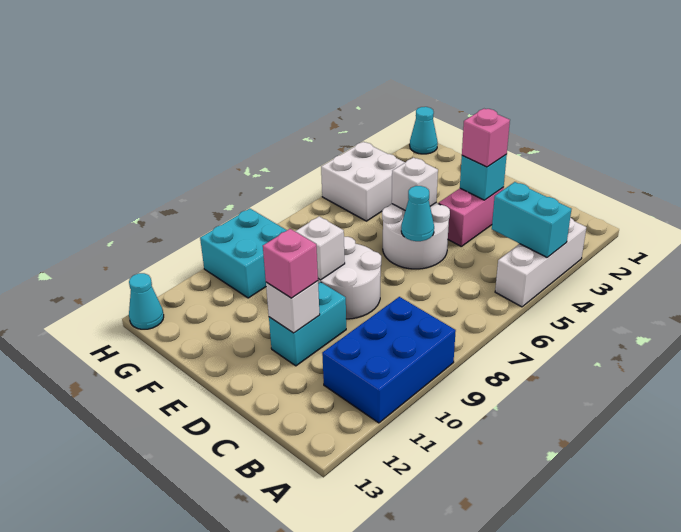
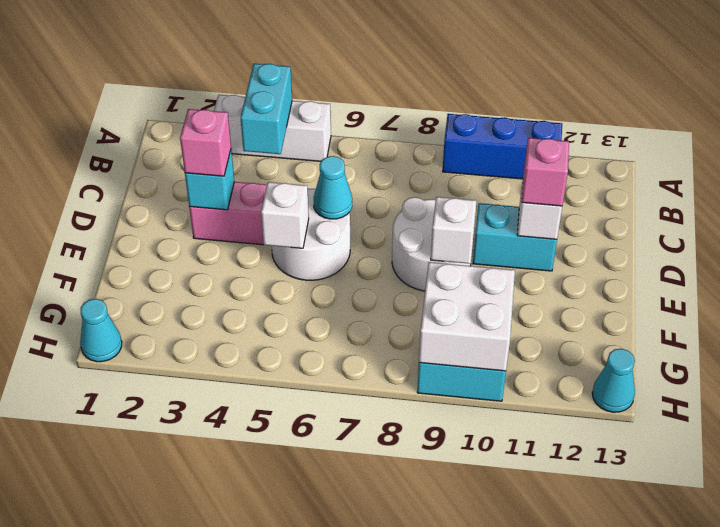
blue 2x3 brick [322,297,456,423] -> blue 1x3 brick [443,114,562,179]
white 2x2 brick [321,142,405,221] -> white 2x2 brick moved to [419,262,515,371]

